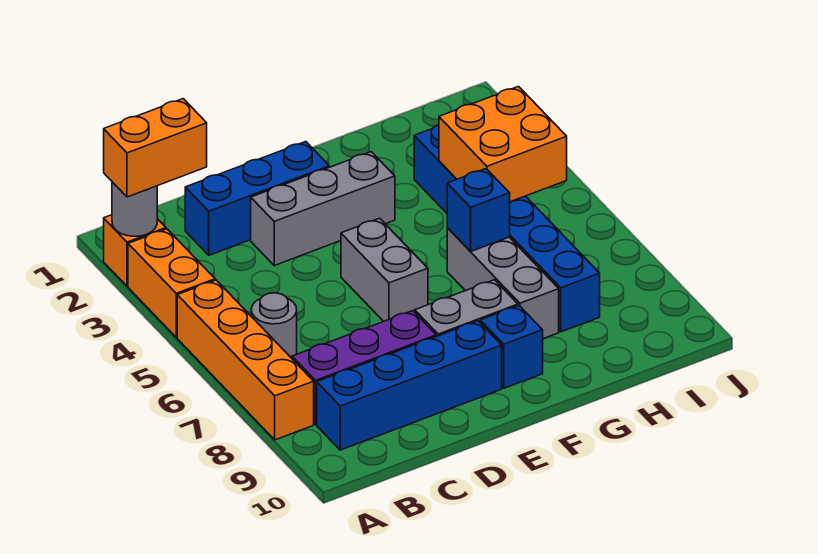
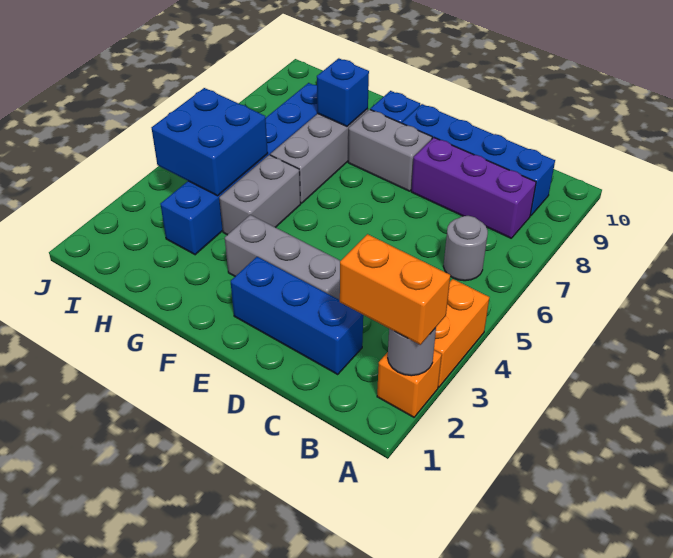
orange 1x4 brick [177,280,314,440] -> none
grey 1x2 brick [341,218,428,321] -> grey 1x2 brick moved to [219,155,301,235]
blue 1x1 brick [447,169,510,251] -> blue 1x1 brick moved to [317,58,369,126]
orange 2x2 brick [439,86,567,202] -> blue 2x2 brick [152,88,268,196]

